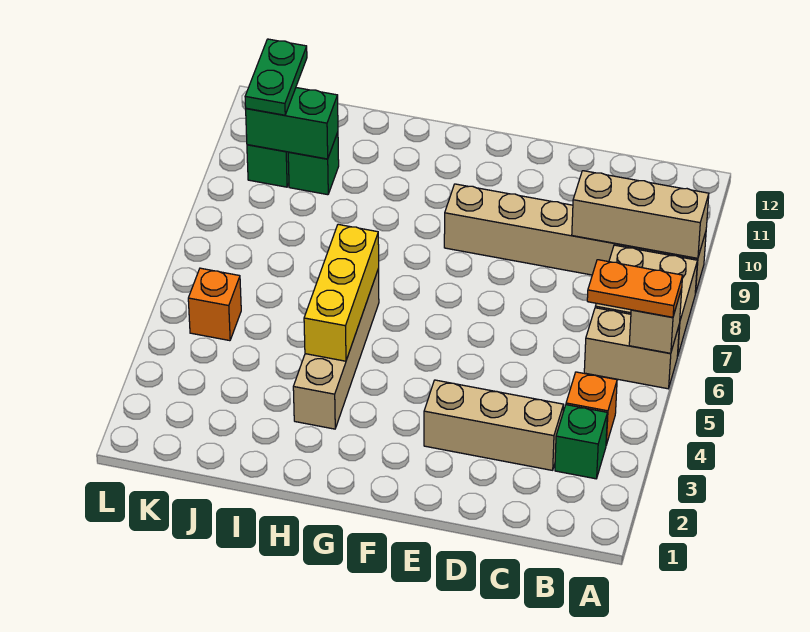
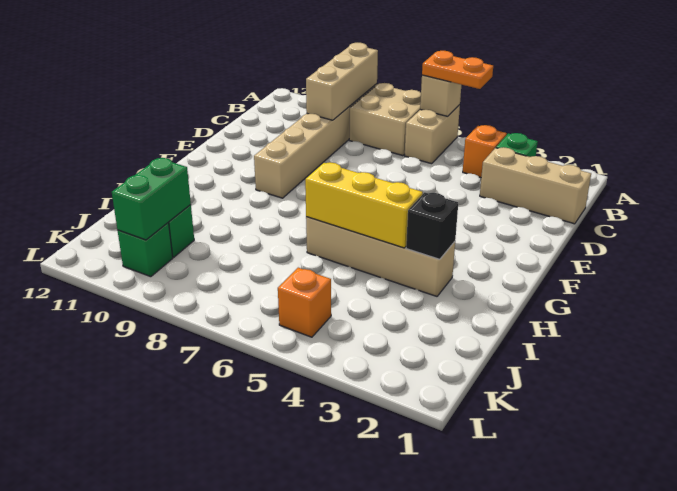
orange 1x2 plate [587,260,683,317] -> orange 1x2 plate turned to [422,51,493,89]
tan 1x3 brick [424,380,563,470] -> tan 1x3 brick turned to [480,147,591,224]
none -> black 1x1 brick [406,192,458,259]
green 1x2 plate [245,39,307,115] -> none

